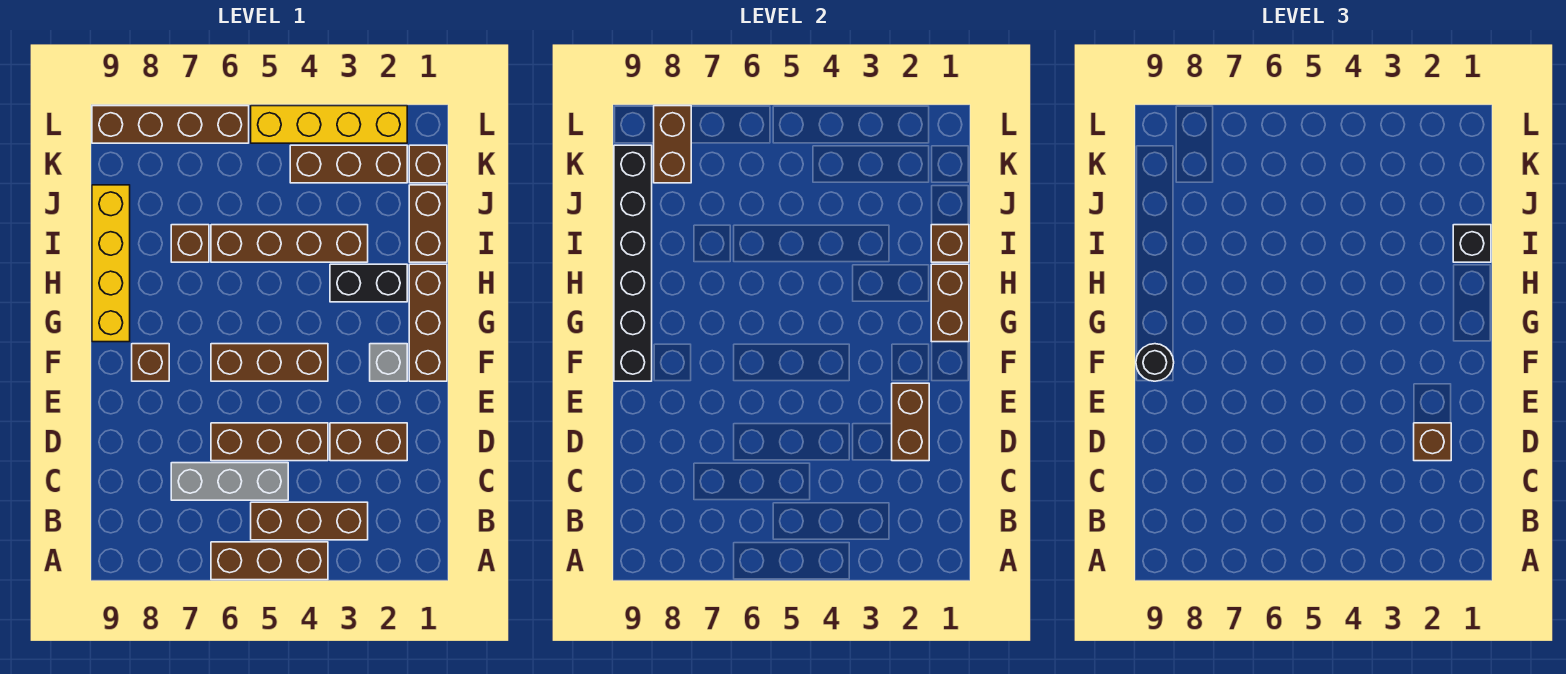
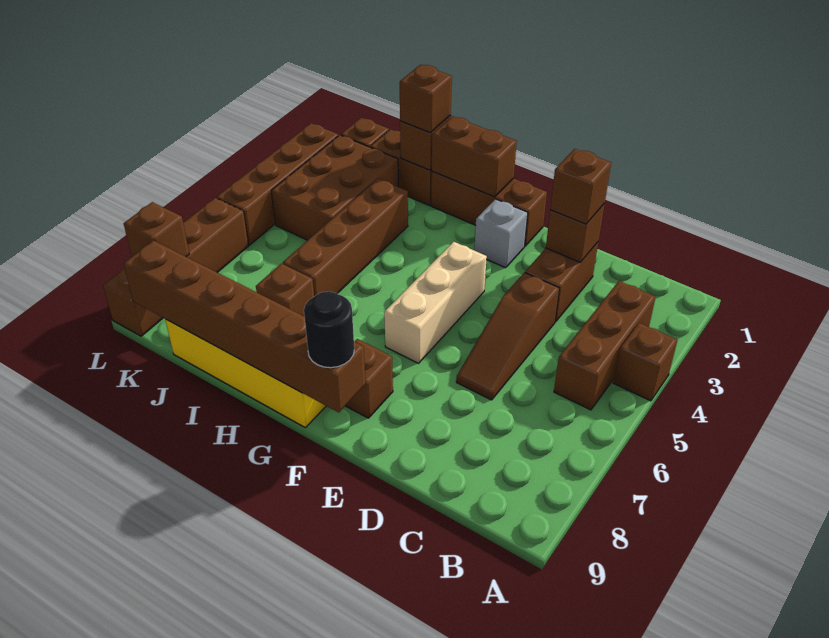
brown 1x3 brick [211,542,328,580] -> brown 1x1 brick [613,323,677,401]
grey 1x3 brick [171,463,288,500] -> none
brown 1x2 brick [892,383,929,461] -> brown 1x1 brick [546,204,605,262]
brown 1x3 brick [211,423,328,461] -> brown 1x3 slope [456,273,559,400]
brown 1x3 brick [211,344,328,381] -> tan 1x3 brick [384,242,487,363]
black 1x6 brick [614,145,652,381] -> brown 1x6 brick [124,240,365,412]
black 1x2 brick [330,264,407,302] -> none
black 1x1 brick [1453,225,1491,262] -> brown 1x1 brick [400,65,452,133]
brown 1x3 brick [290,145,407,183] -> brown 2x3 brick [271,135,398,240]
brown 1x2 brick [654,106,691,183] -> brown 1x1 brick [124,202,189,257]
yellow 1x4 brick [251,106,407,143] -> brown 1x4 brick [217,123,338,245]

